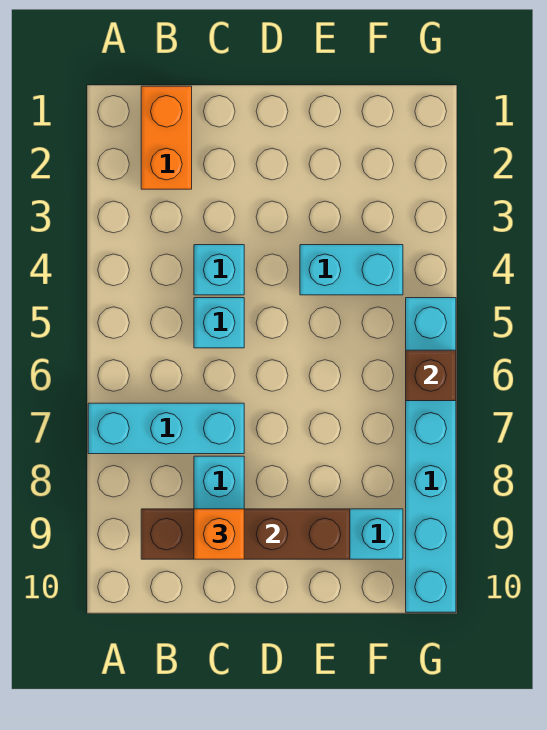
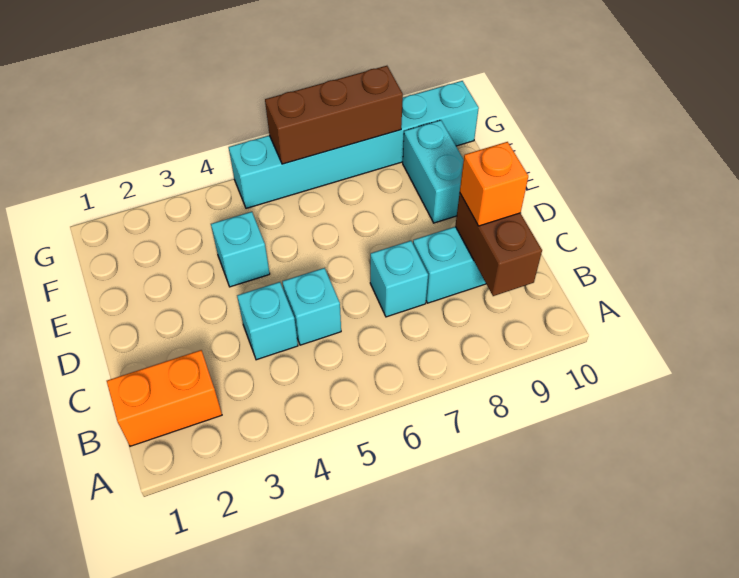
cyan 1x3 brick [88,403,244,454] -> cyan 1x1 brick [370,241,428,317]
brown 1x4 brick [141,509,350,559] -> brown 1x2 brick [455,193,542,296]
cyan 1x2 brick [300,245,403,295] -> cyan 1x1 brick [211,212,270,287]
brown 1x1 brick [406,350,456,401] -> brown 1x3 brick [265,66,403,164]

